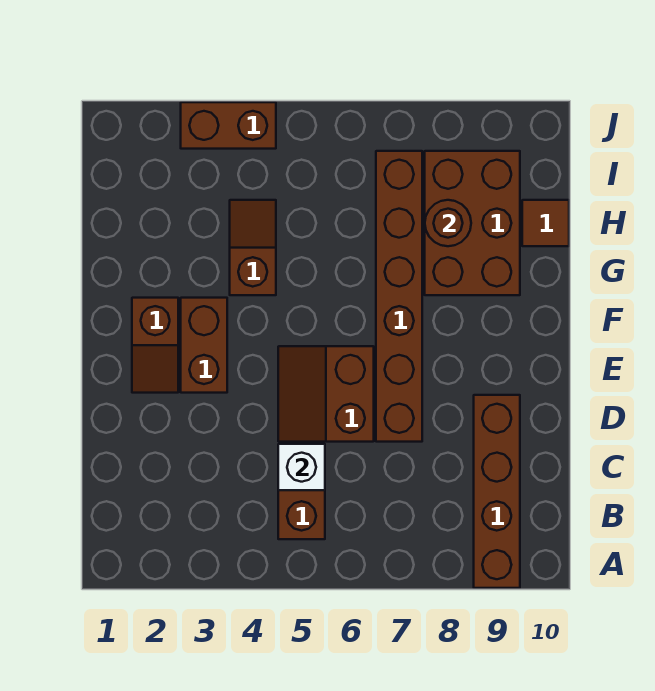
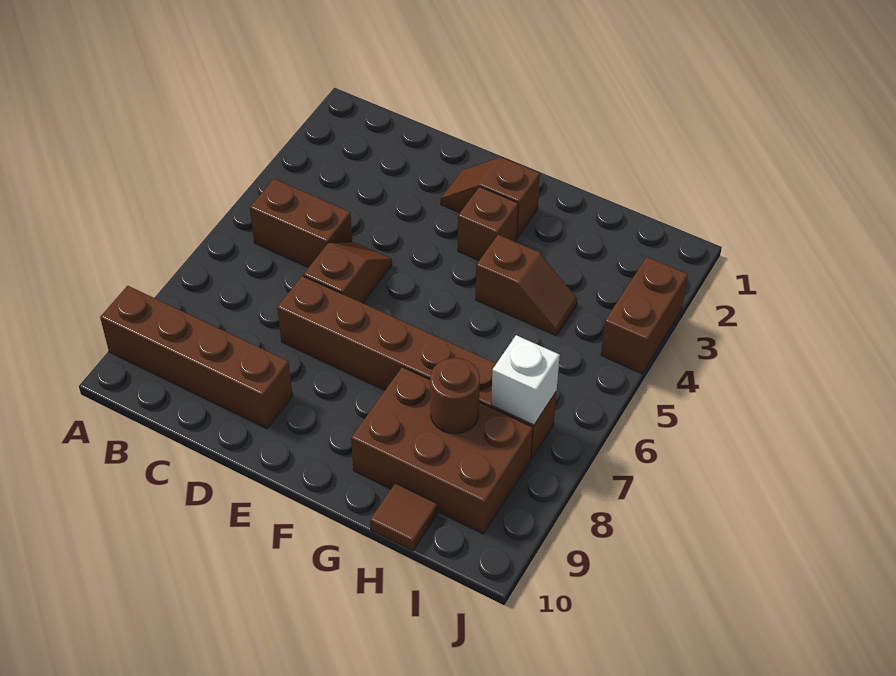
white 1x1 brick [278,444,325,490] -> white 1x1 brick moved to [491,335,560,425]
brown 2x2 slope [278,346,374,442] -> brown 1x2 slope [303,242,392,303]
brown 1x2 brick [181,298,227,393] -> brown 1x1 brick [458,187,518,260]

